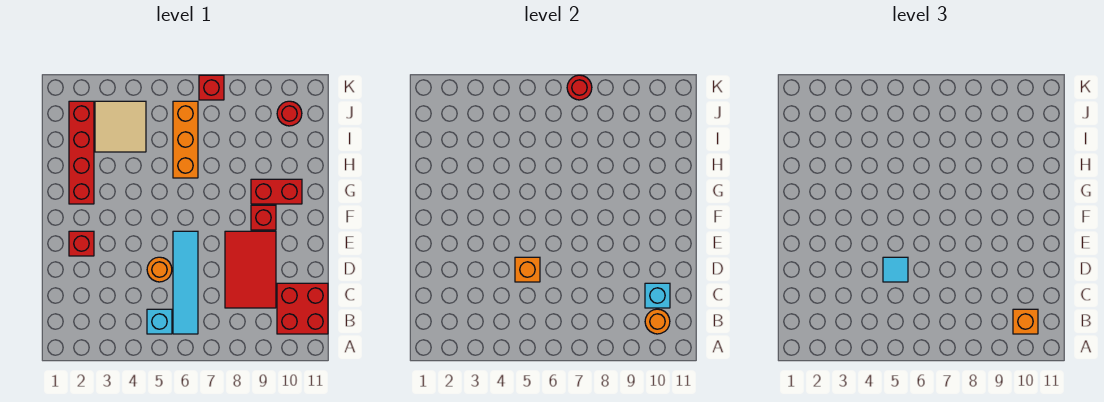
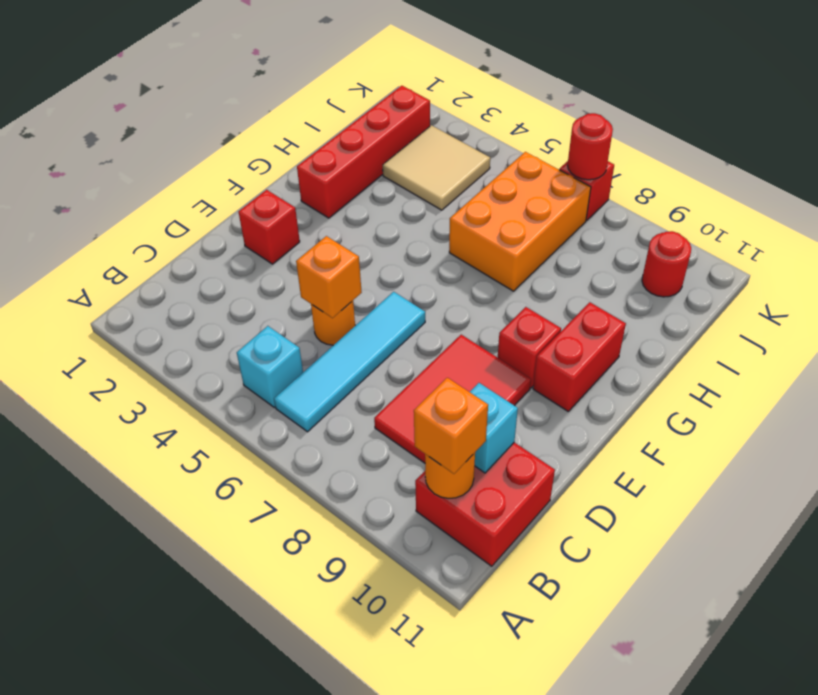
cyan 1x1 tile [883,257,908,282] -> none
red 1x2 brick [251,179,302,204] -> red 1x2 brick turned to [533,302,626,411]
orange 1x3 brick [173,101,198,178] -> orange 2x3 brick [449,152,591,291]

